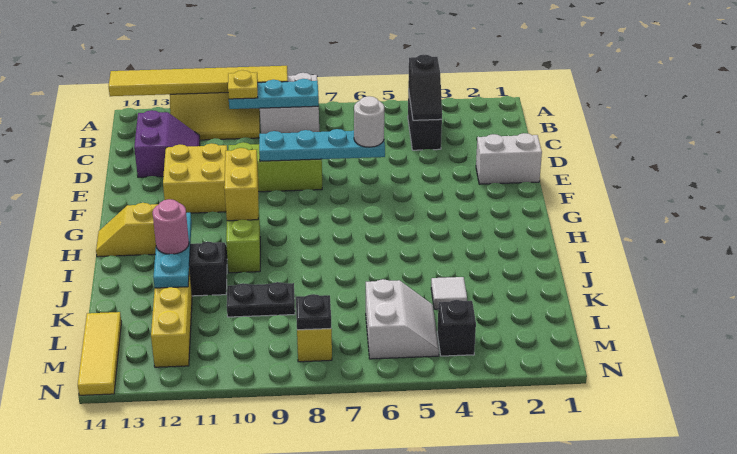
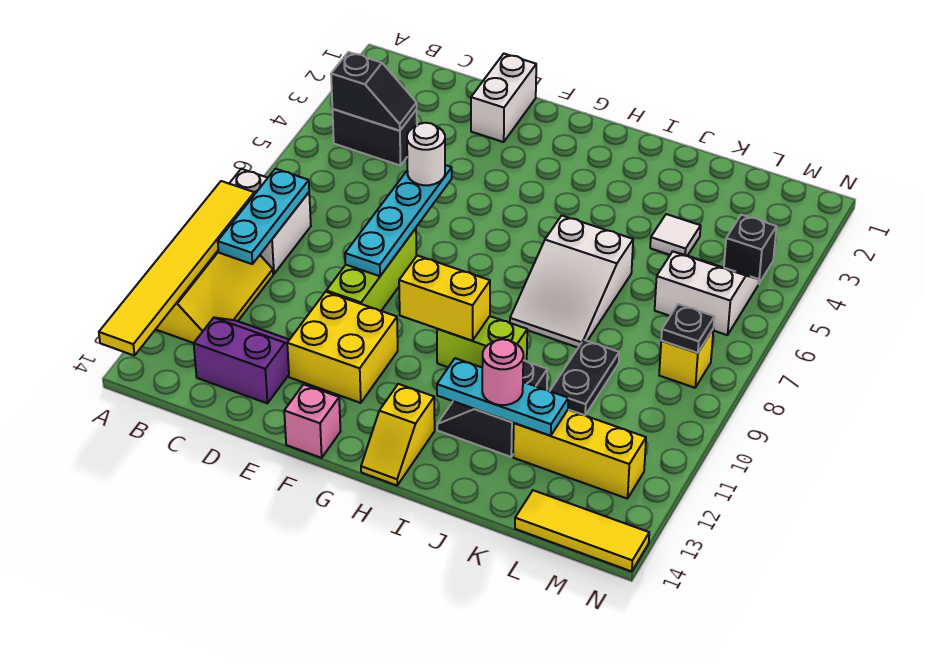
yellow 1x1 plate [228,70,258,99] -> none
none -> pink 1x1 brick [284,384,341,458]
none -> white 2x3 slope [510,216,633,347]

